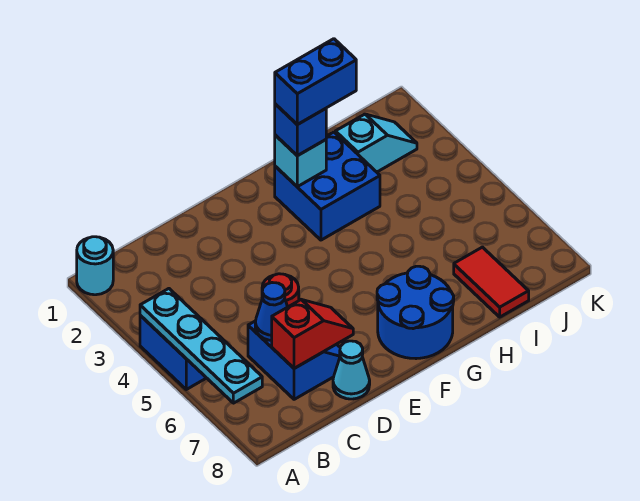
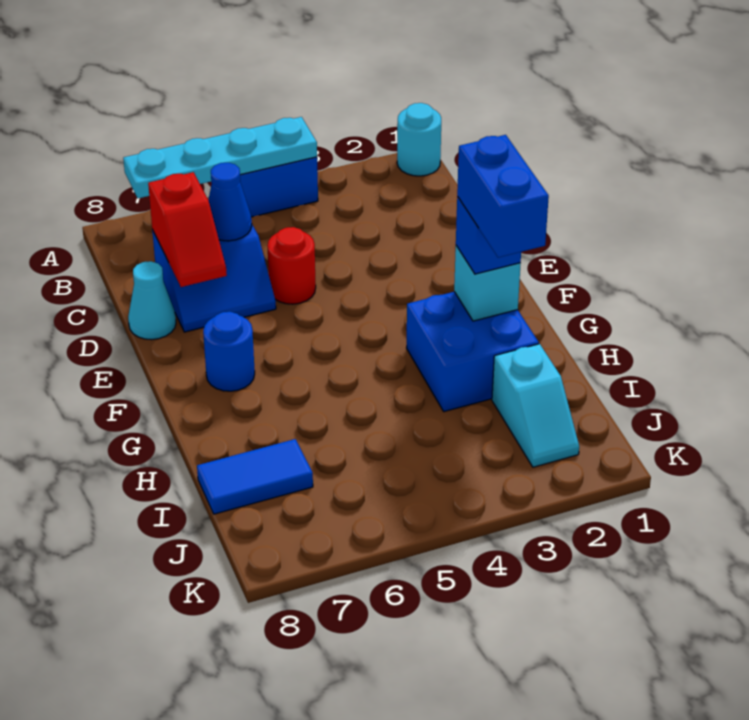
blue 2x2 round brick [377,266,454,359] -> blue 1x1 round brick [203,312,255,391]
red 1x2 tile [454,247,529,317] -> blue 1x2 tile [197,439,313,514]

